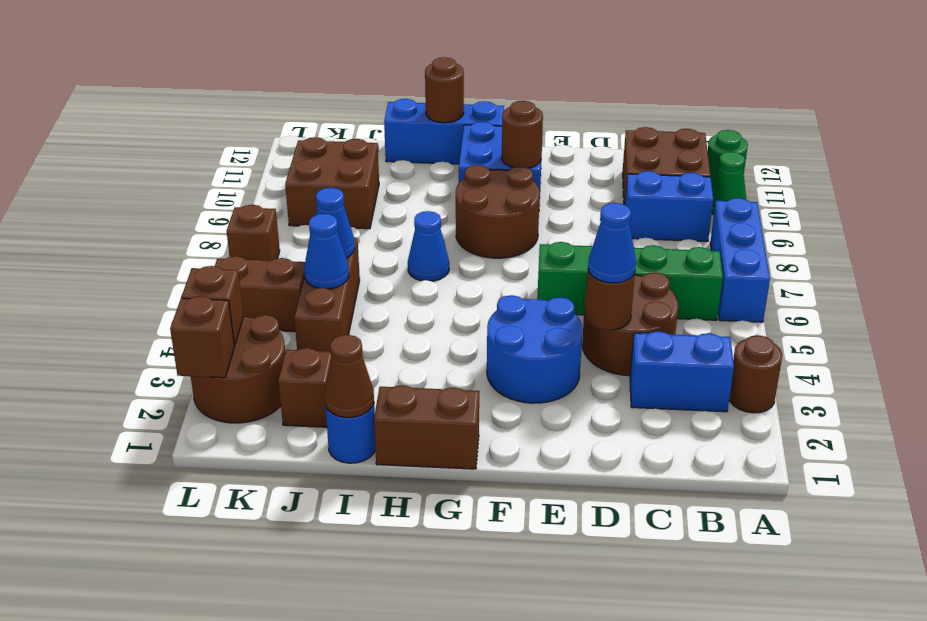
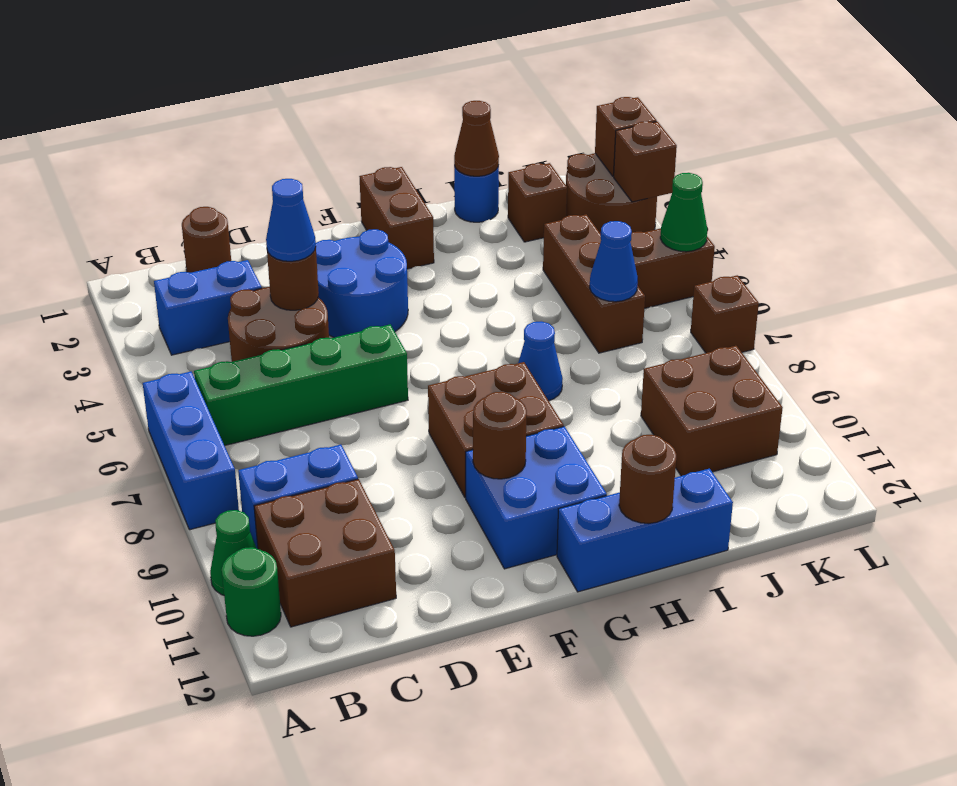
brown 1x1 round brick [729,335,782,413] -> brown 1x1 round brick moved to [182,207,231,273]
brown 2x2 round brick [456,165,540,258] -> brown 2x2 brick [428,362,564,498]
brown 1x2 brick [374,385,479,469] -> brown 1x2 brick turned to [359,167,434,269]
blue 1x1 cone [304,214,349,289] -> none
none -> green 1x1 cone [660,173,707,252]

